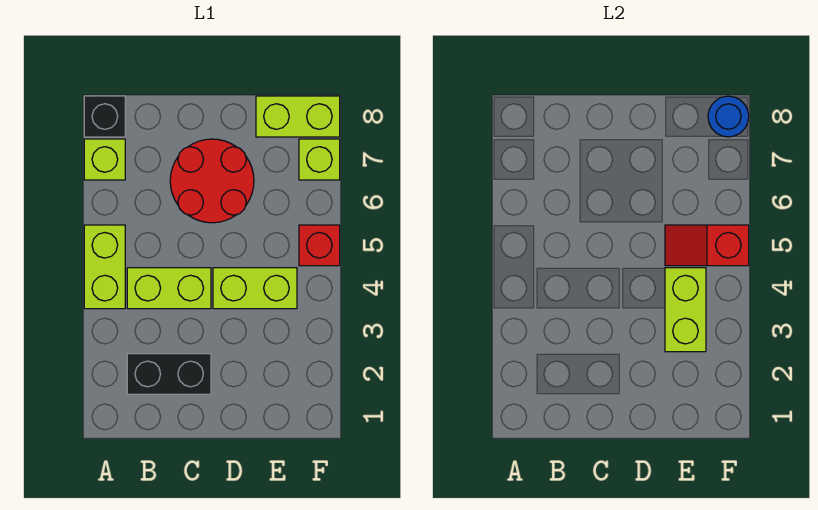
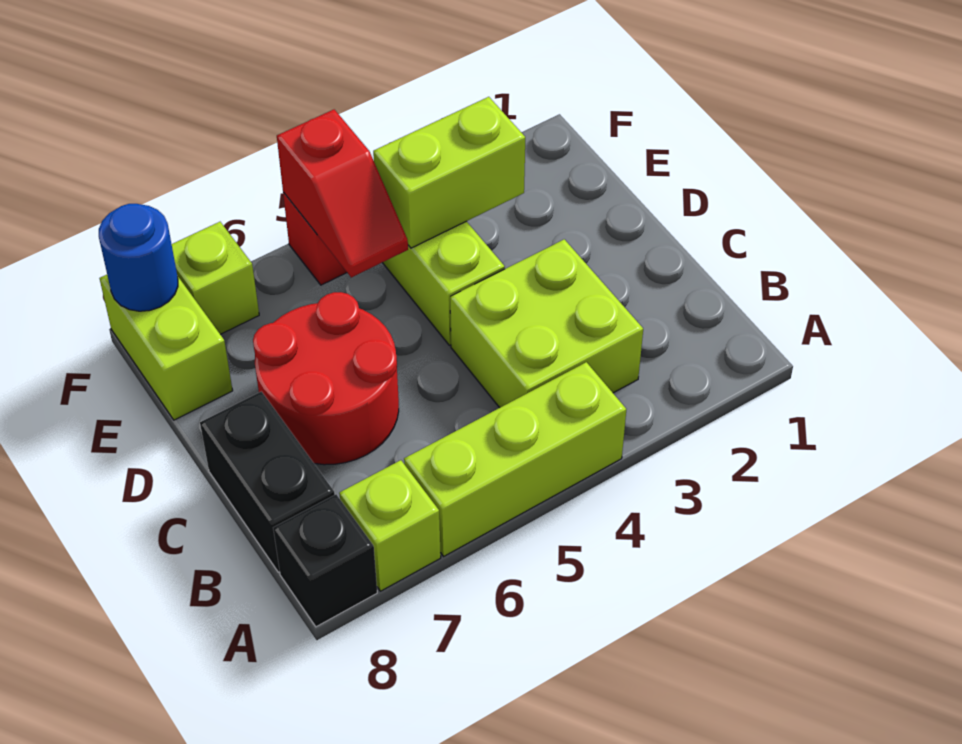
lime 1x2 brick [84,225,125,309] -> lime 1x3 brick [404,362,626,556]
black 1x2 brick [127,354,211,394] -> black 1x2 brick moved to [200,391,335,572]
lime 1x2 brick [127,268,211,309] -> lime 2x2 brick [450,239,643,408]

